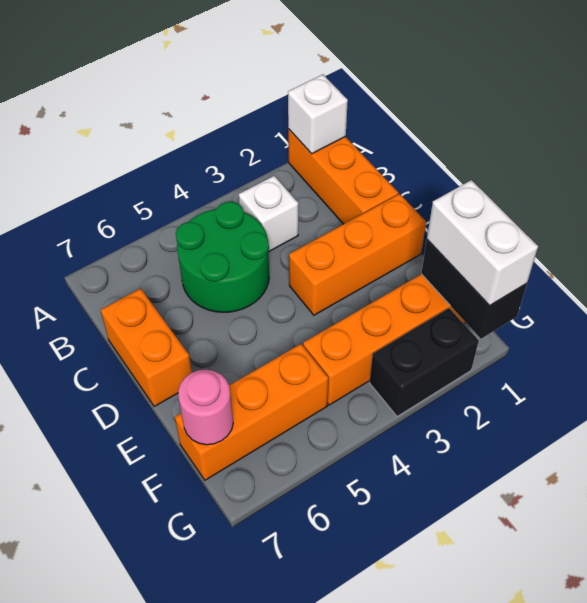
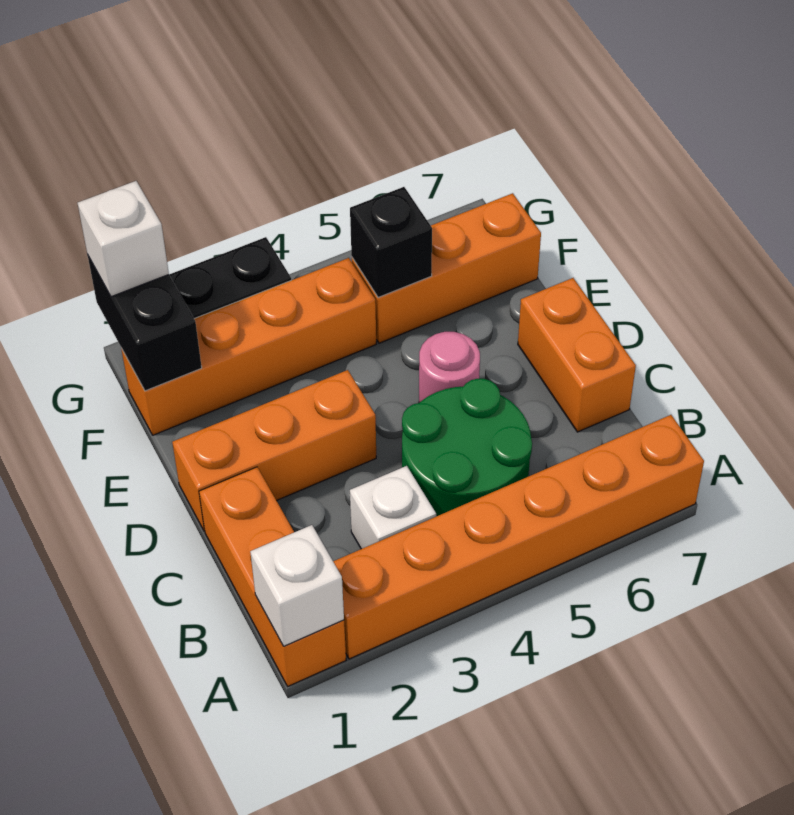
none -> orange 1x6 brick [333,415,704,659]
white 1x2 brick [427,180,538,305] -> white 1x1 brick [78,181,169,297]
none -> black 1x1 brick [350,187,432,297]
pink 1x1 round brick [178,370,233,445] -> pink 1x1 round brick moved to [419,332,480,403]

